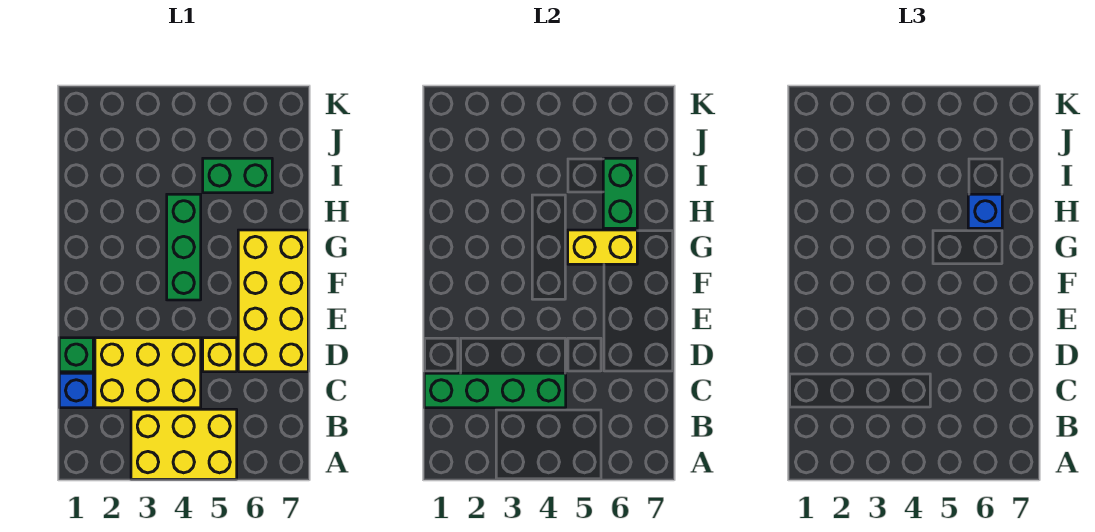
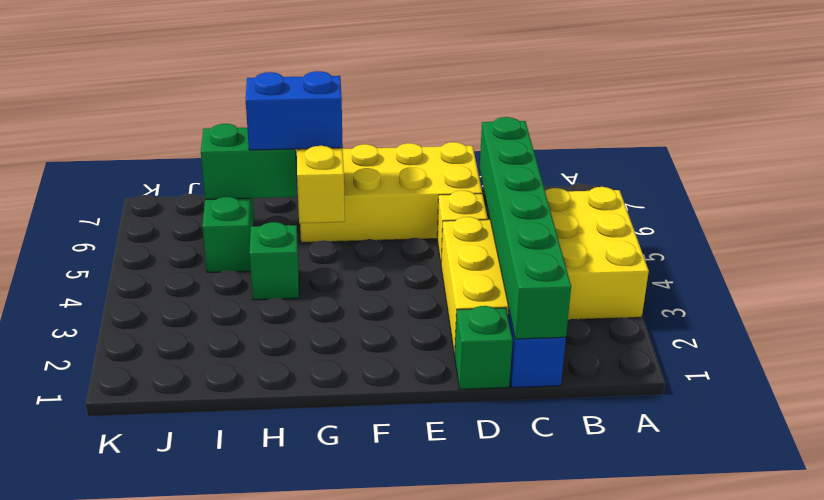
green 1x4 brick [424,373,566,408] -> green 1x6 brick [480,117,571,339]
green 1x3 brick [167,194,201,300] -> green 1x1 brick [249,222,299,300]
blue 1x1 brick [968,194,1002,228] -> blue 1x2 brick [246,71,343,150]

